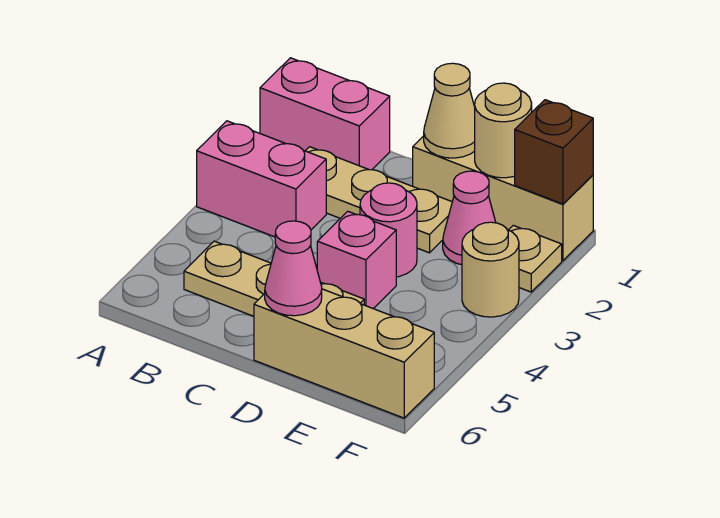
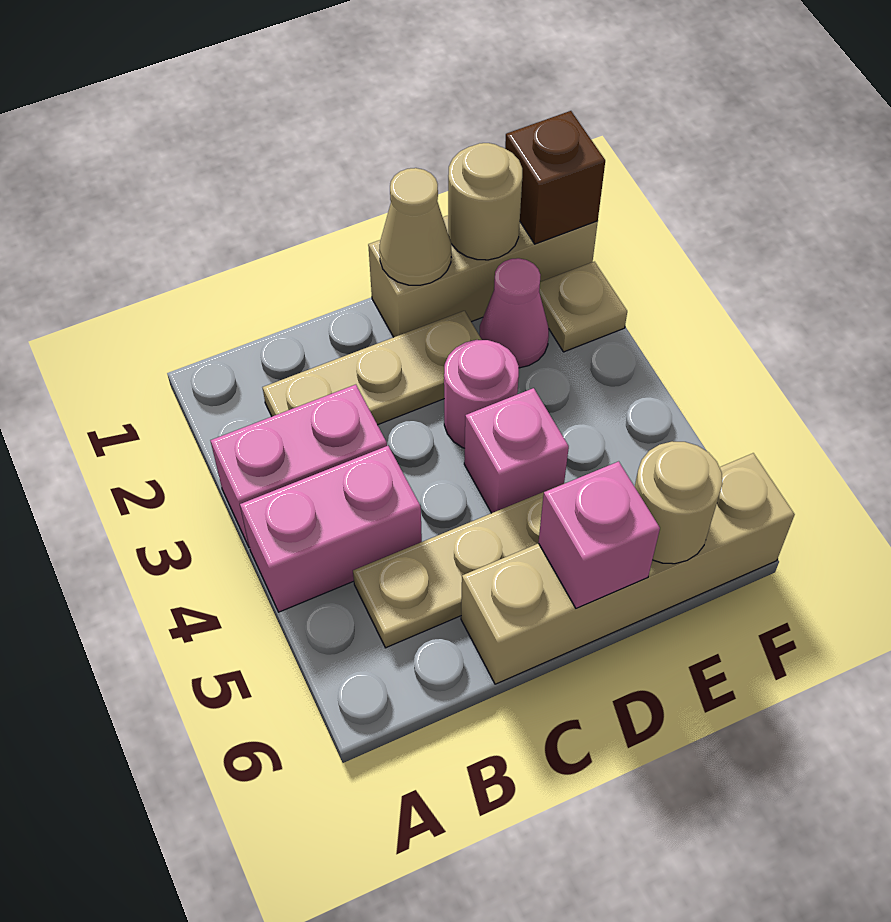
pink 1x2 brick [260,58,390,170] -> pink 1x2 brick moved to [240,446,422,612]
tan 1x3 brick [254,289,434,418] -> tan 1x4 brick [461,453,795,684]
pink 1x1 cone [265,221,322,316] -> pink 1x1 brick [538,461,660,608]
tan 1x1 round brick [462,222,519,317] -> tan 1x1 round brick moved to [635,441,722,564]

